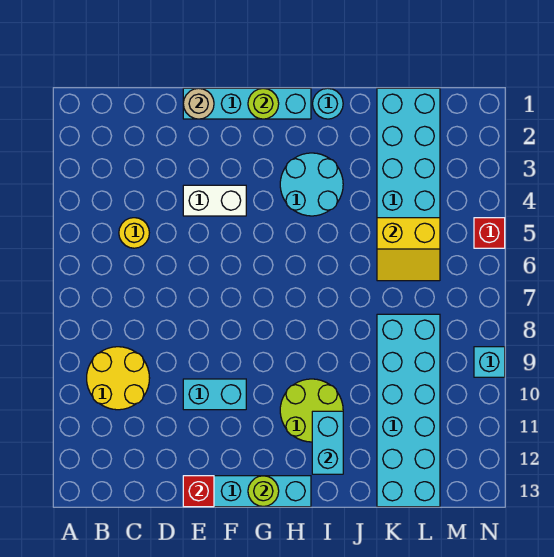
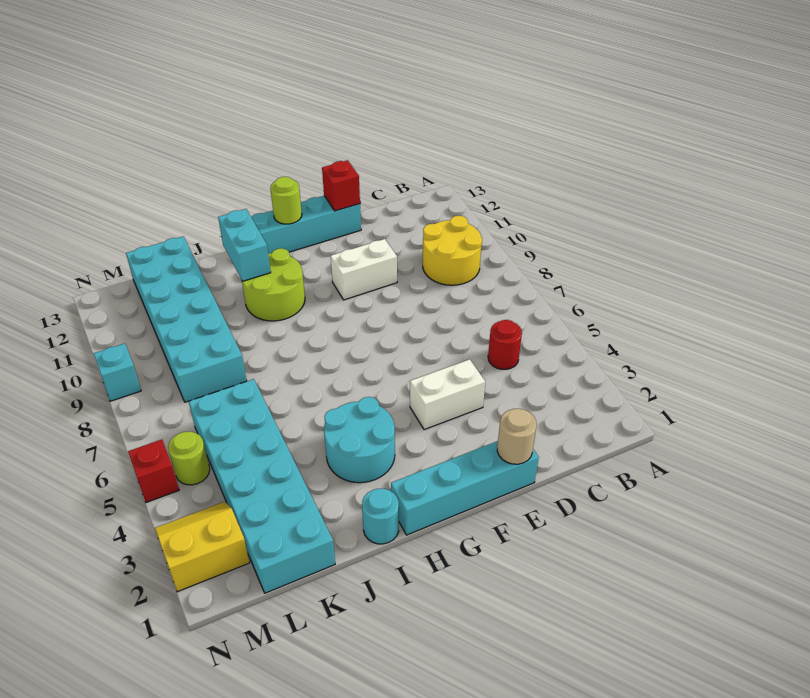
yellow 1x1 round brick [119,218,149,248] -> red 1x1 round brick [488,320,522,369]
cyan 1x2 brick [183,379,246,410] -> white 1x2 brick [331,239,397,300]
lime 1x1 round brick [248,88,279,119] -> lime 1x1 round brick moved to [168,432,210,485]
yellow 2x2 slope [377,218,440,281] -> yellow 2x2 slope moved to [155,502,250,592]

